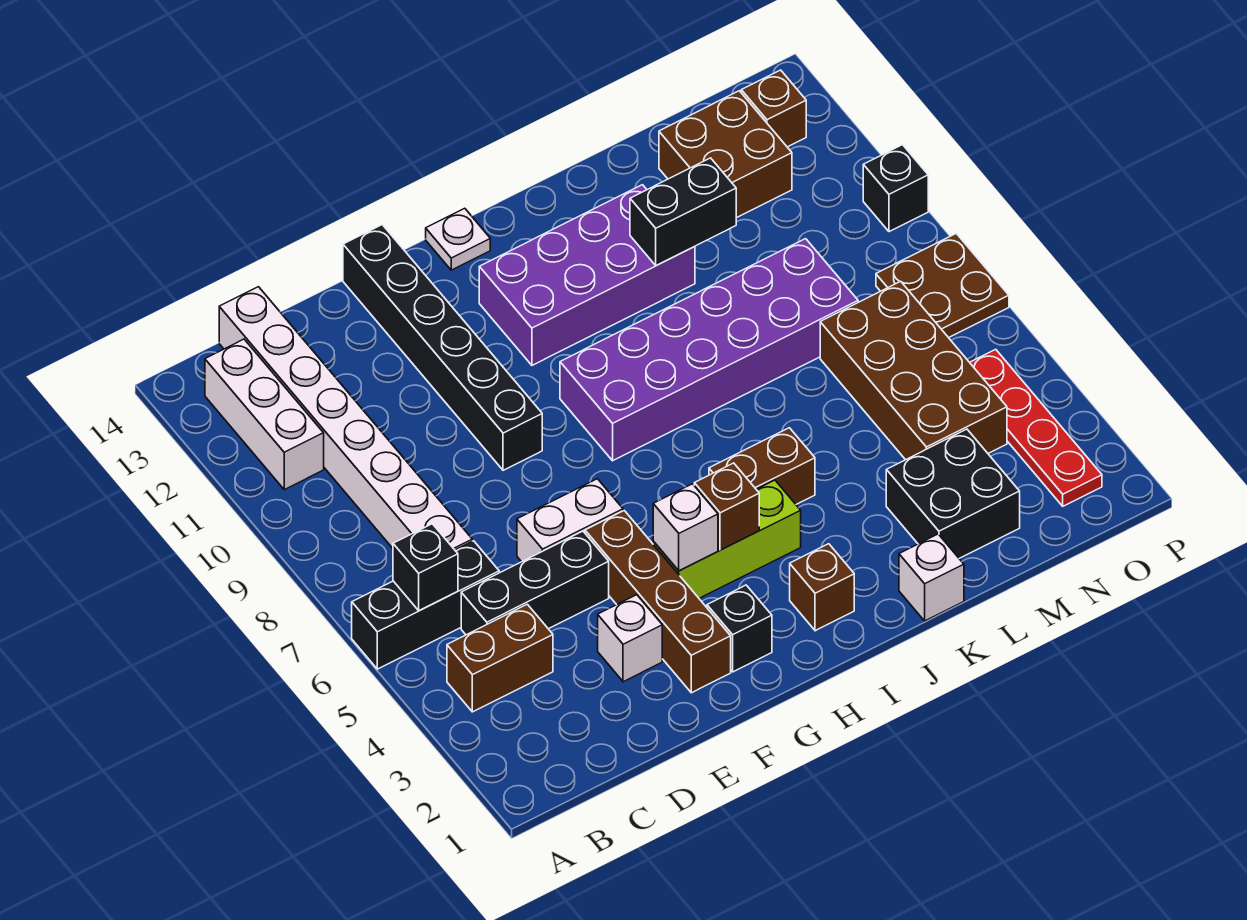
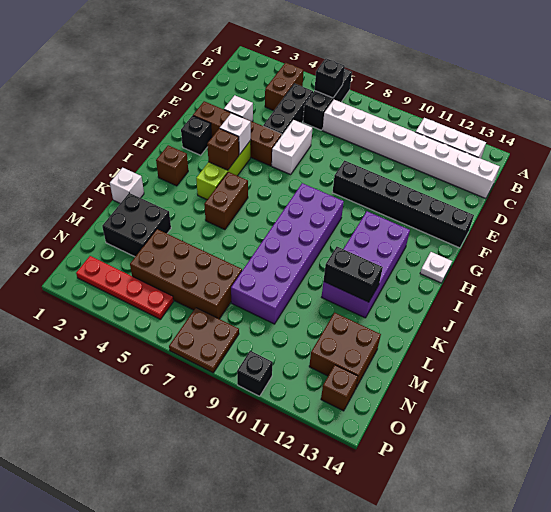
black 1x2 brick [630,158,736,266] -> black 1x2 brick turned to [324,247,383,302]

